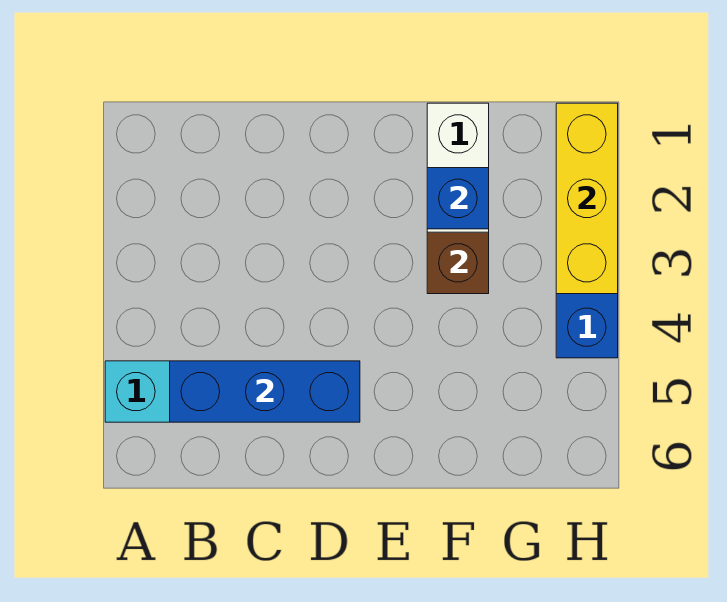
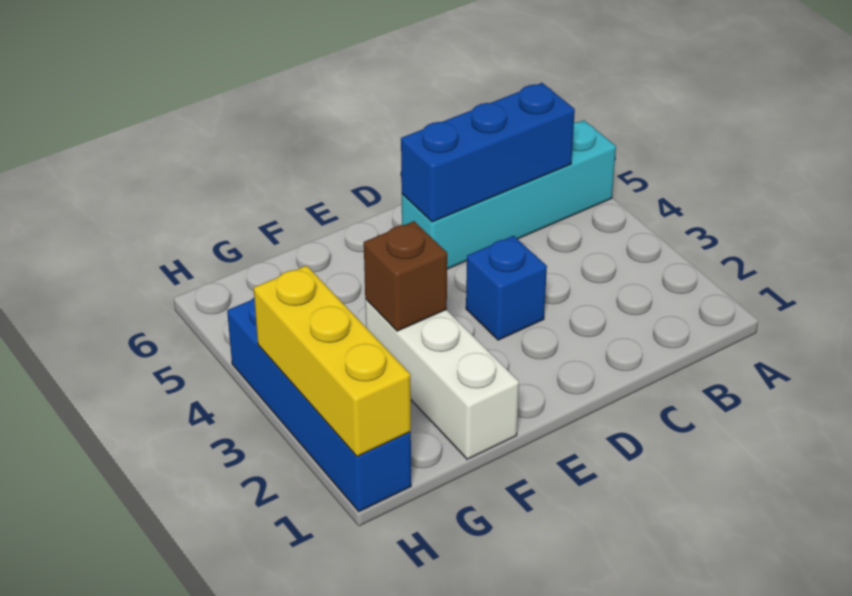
blue 1x1 brick [427,168,489,229] -> blue 1x1 brick moved to [466,236,547,340]

